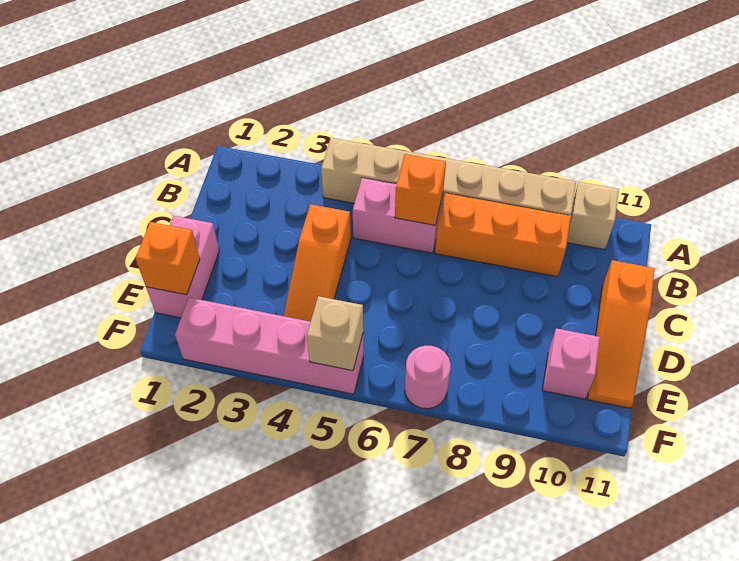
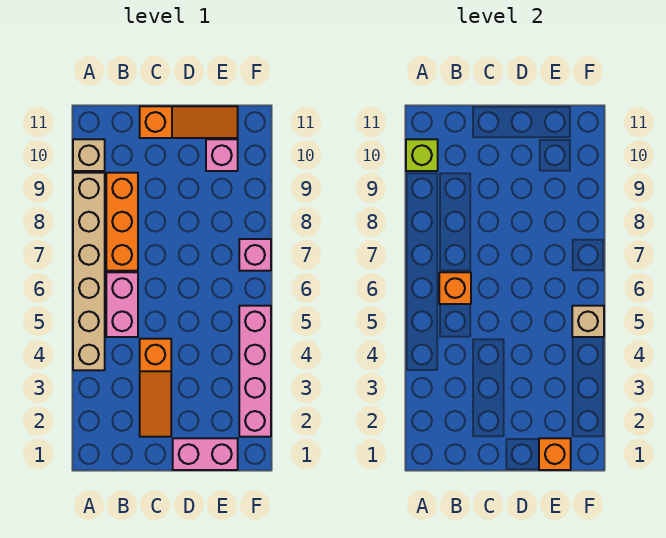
none -> lime 1x1 brick [406,139,438,171]
orange 1x3 slope [284,204,351,322] -> orange 1x3 slope turned to [140,339,171,437]
pink 1x1 round brick [405,346,451,409] -> pink 1x1 brick [239,239,271,271]

